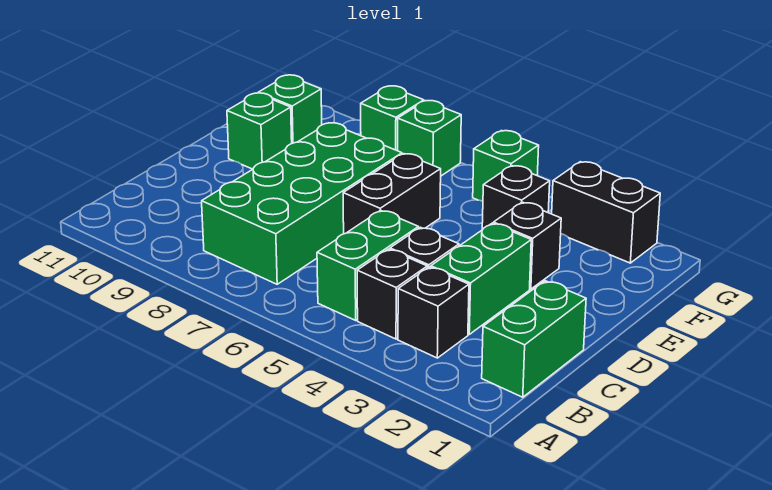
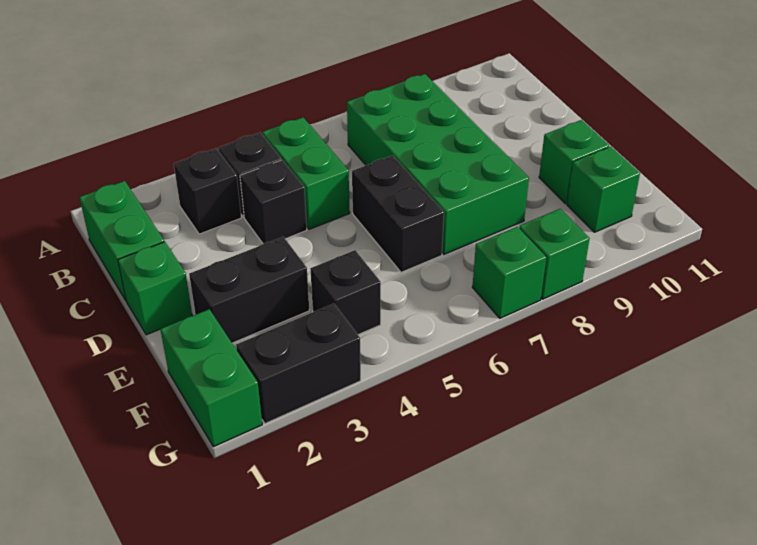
green 1x2 brick [431,223,531,334] -> green 1x2 brick moved to [160,309,262,447]
black 1x1 brick [493,202,561,289] -> black 1x2 brick [189,237,309,343]
green 1x1 brick [473,131,539,201] -> green 1x1 brick moved to [118,242,192,335]

